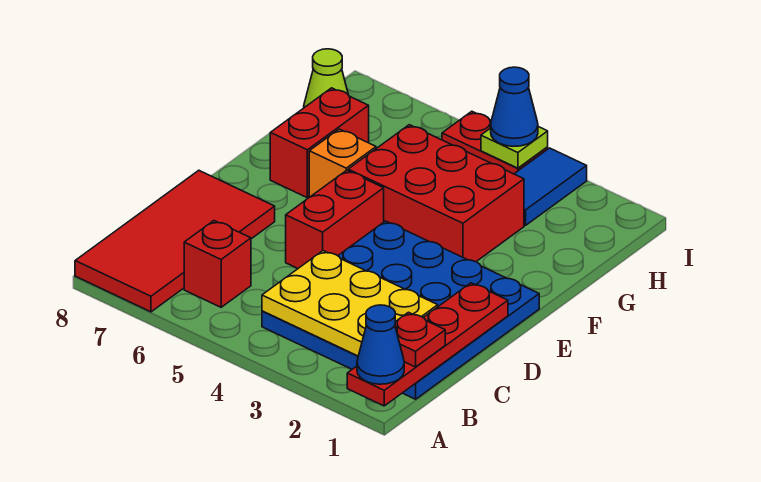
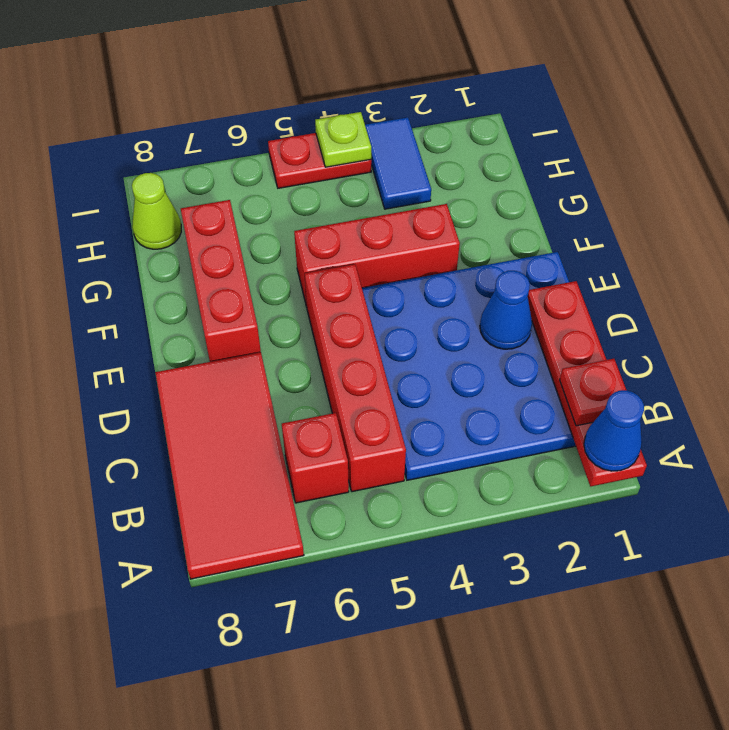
yellow 2x3 plate [262,251,438,356] -> none
red 1x2 brick [286,170,384,268] -> red 1x4 brick [305,264,406,492]
red 2x3 brick [348,125,524,262] -> red 1x3 brick [294,204,460,307]
orange 1x1 brick [309,129,376,197] -> none
red 1x2 brick [270,88,369,198] -> red 1x3 brick [181,200,261,362]
blue 1x1 cone [491,67,538,146] -> blue 1x1 cone moved to [480,271,532,349]

